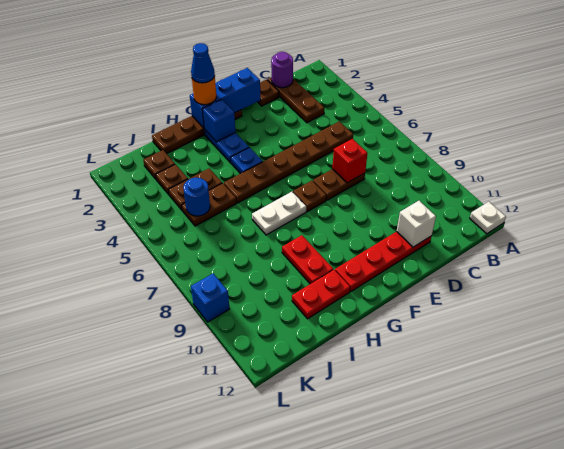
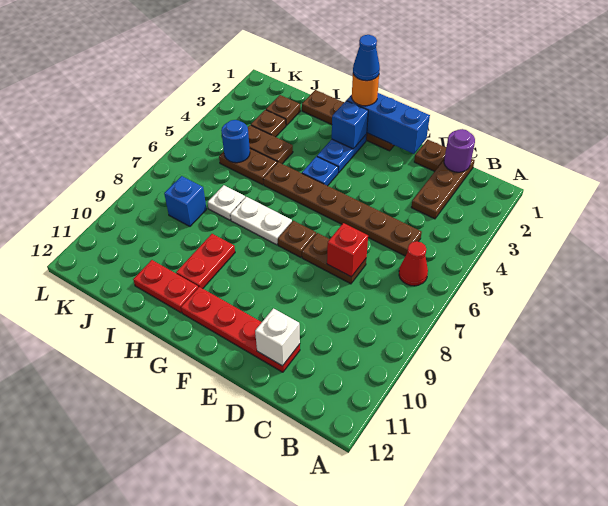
white 1x1 plate [470,202,506,234] -> white 1x1 plate moved to [208,185,245,220]
none -> red 1x1 cone [399,241,428,286]
blue 1x1 brick [191,274,230,322] -> blue 1x1 brick moved to [164,176,206,226]

